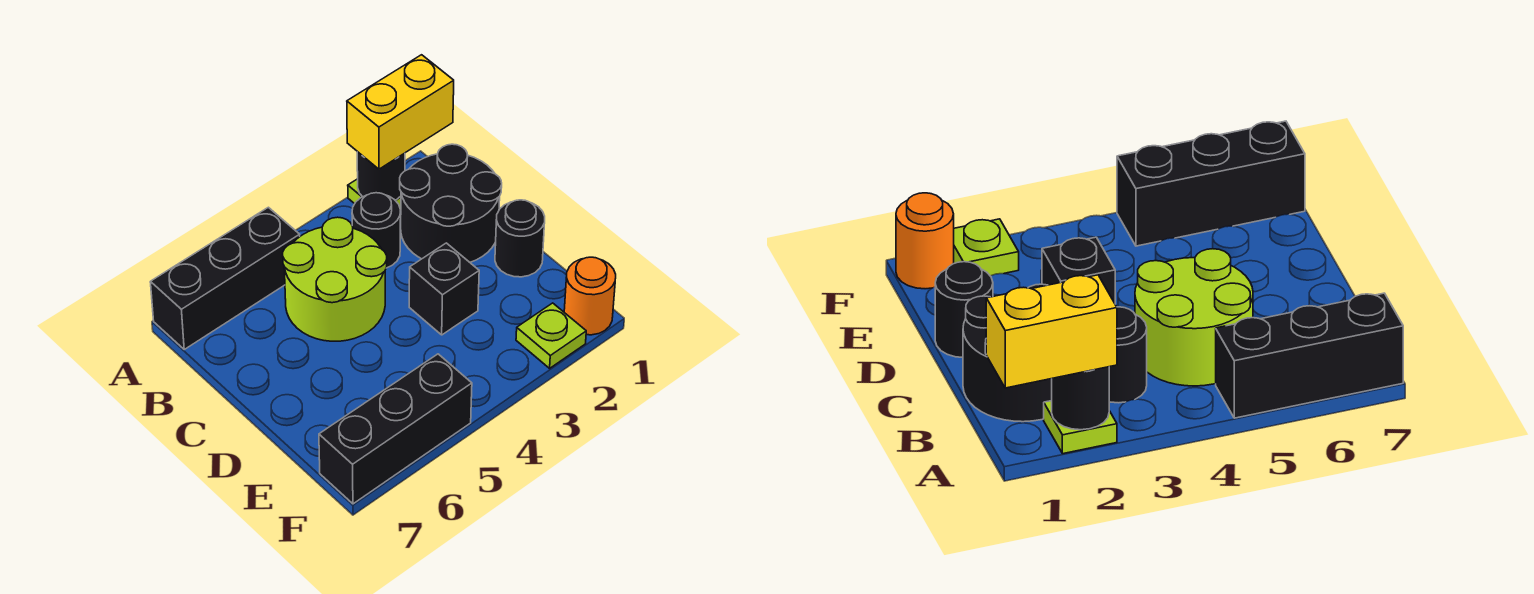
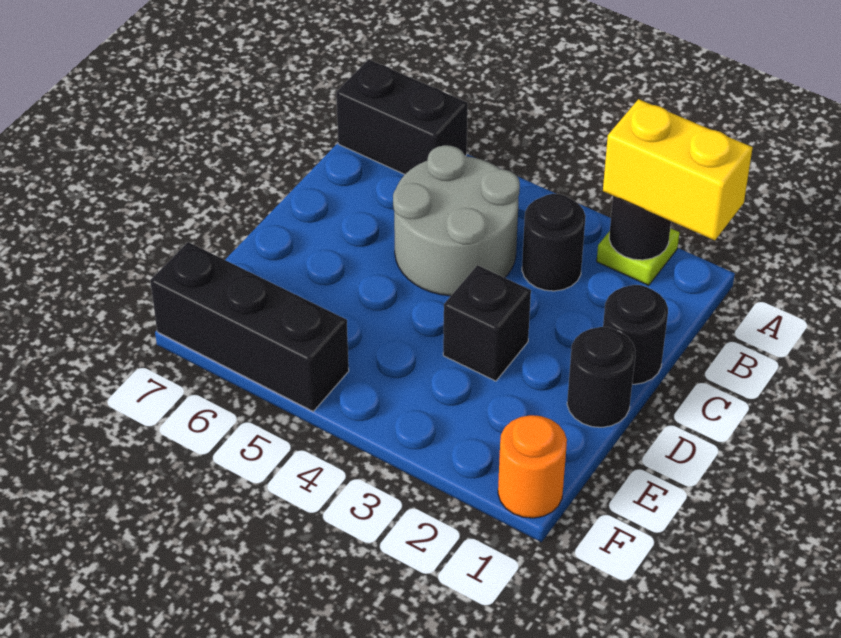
black 1x3 brick [150,207,300,349] -> black 1x2 brick [336,59,468,174]
black 2x2 round brick [400,144,502,262] -> black 1x1 round brick [603,285,668,384]
lime 2x2 round brick [283,217,387,341] -> grey 2x2 round brick [393,145,520,296]
lime 1x1 plate [516,303,586,368] -> none

